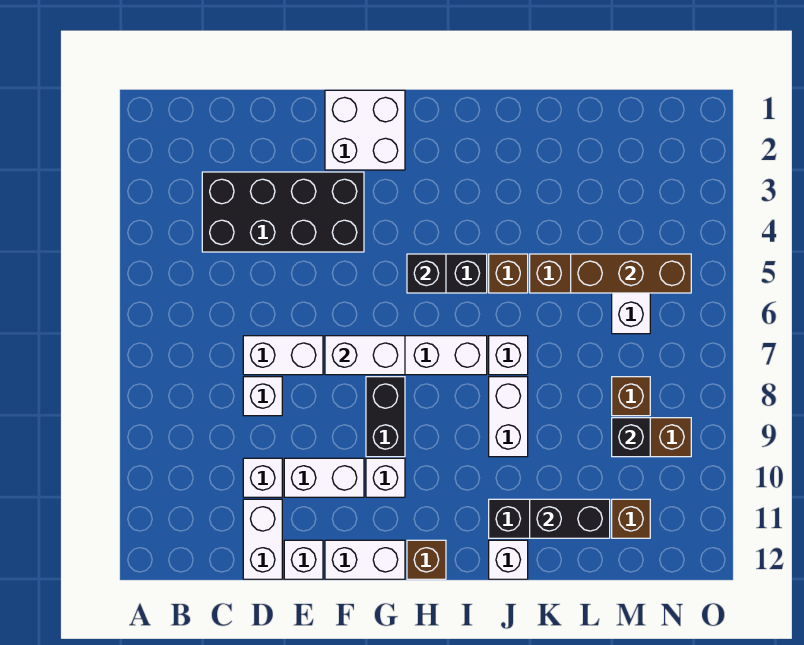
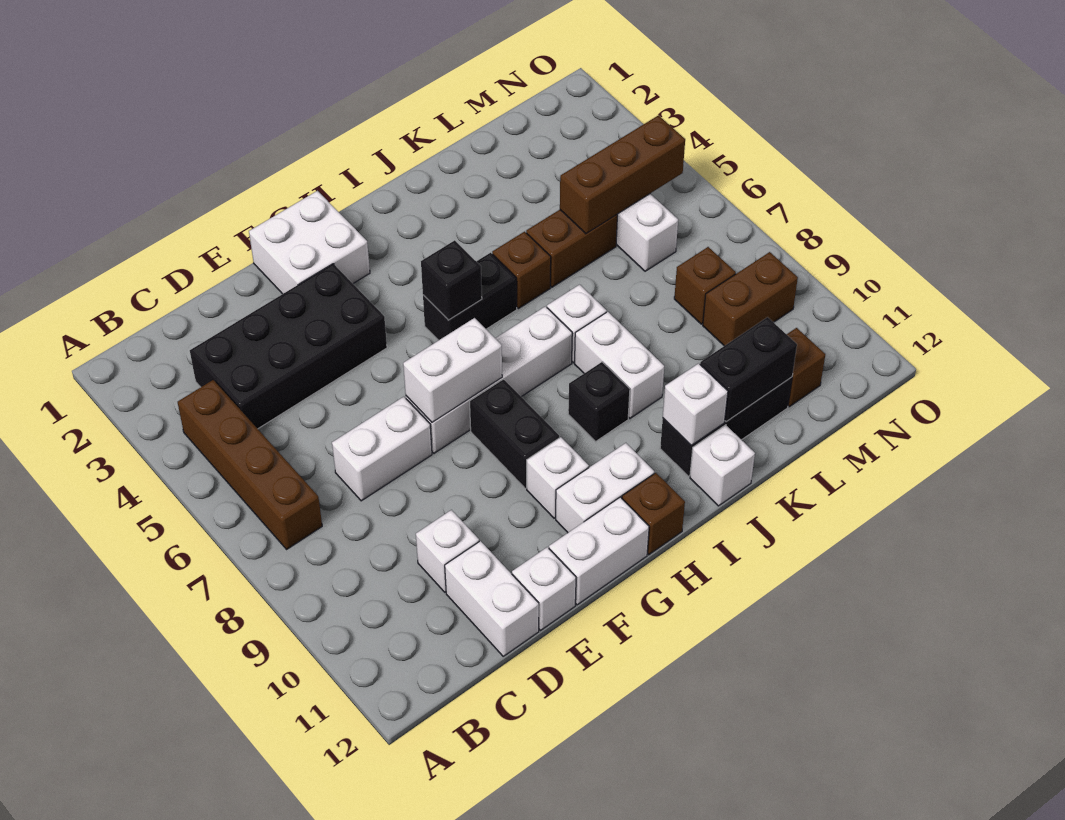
none -> brown 1x4 brick [178,380,322,549]
white 1x1 brick [243,377,282,416] -> white 1x1 brick moved to [663,363,728,446]
white 1x2 brick [284,458,364,497] -> white 1x2 brick moved to [556,443,654,532]
black 1x1 brick [612,418,650,457] -> black 1x1 brick moved to [568,362,630,441]

